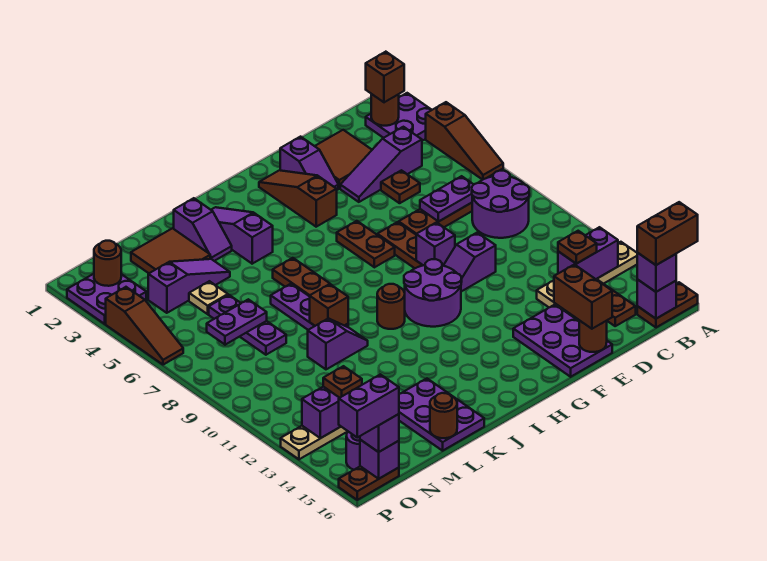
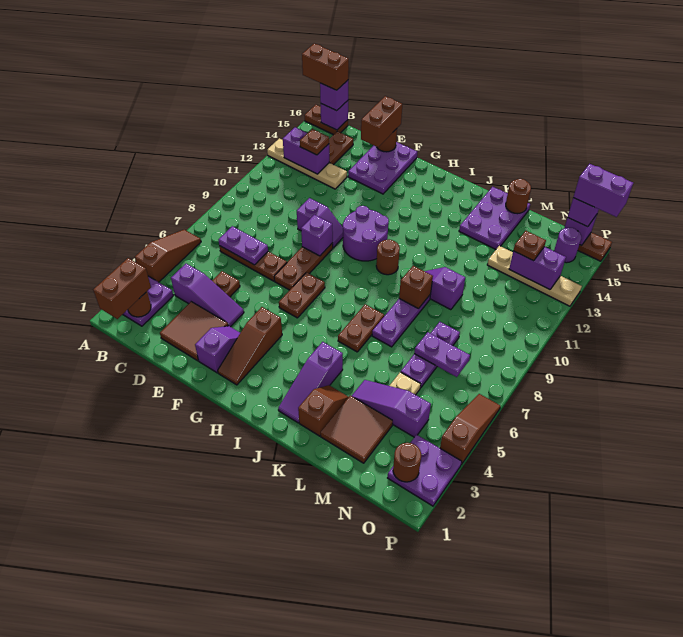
brown 1x1 brick [366,52,404,102] -> brown 1x2 brick [93,258,151,319]
purple 2x2 round brick [472,171,529,238] -> none
purple 1x2 slope [174,198,232,261] -> brown 1x2 slope [298,385,348,436]

